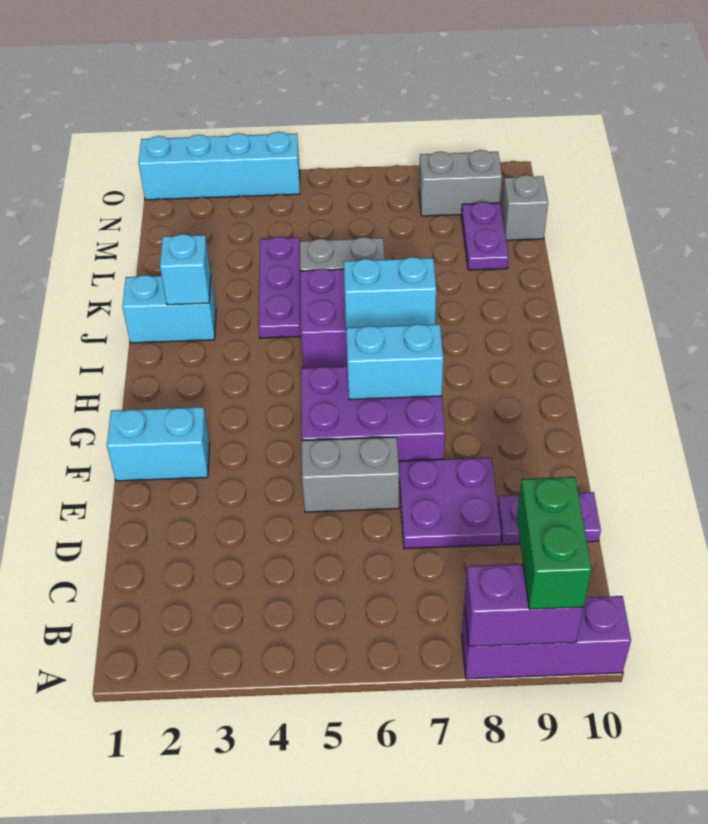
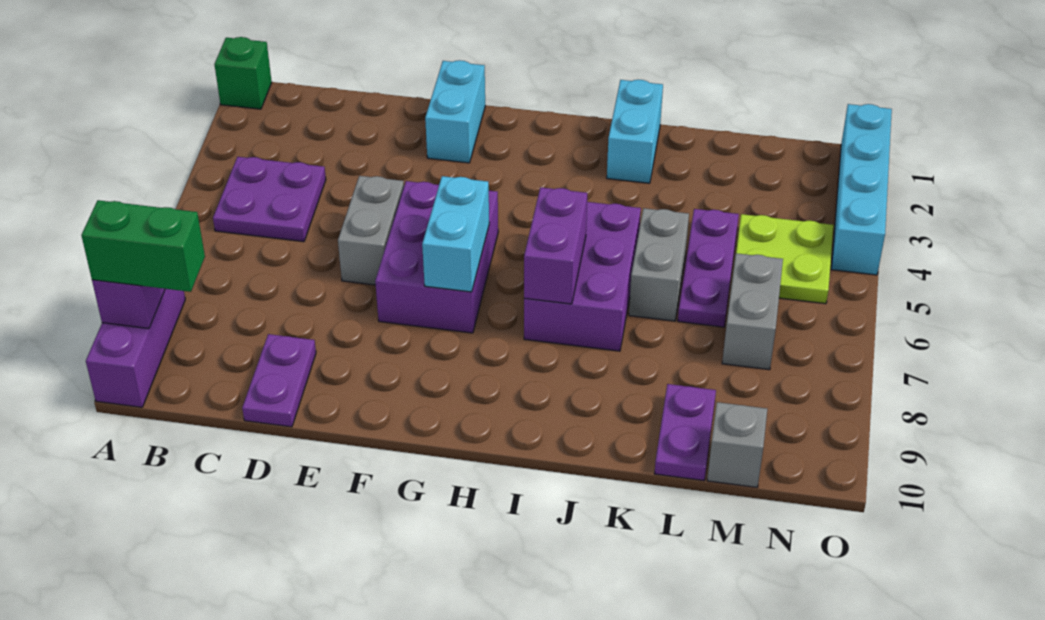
none -> green 1x1 brick [214,37,272,109]
purple 2x2 plate [399,457,501,549] -> purple 2x2 plate moved to [213,157,326,242]
cyan 1x2 brick [344,257,436,328] -> purple 1x2 brick [524,187,587,304]
cyan 1x1 brick [160,234,211,305] -> none
purple 1x3 plate [259,237,301,338] -> purple 1x3 plate turned to [678,209,739,327]
purple 1x2 plate [461,202,509,270] -> purple 1x2 plate turned to [655,384,716,481]
none -> lime 2x2 plate [736,214,834,304]
grey 1x2 brick [419,150,502,216] -> grey 1x2 brick moved to [722,253,783,370]

